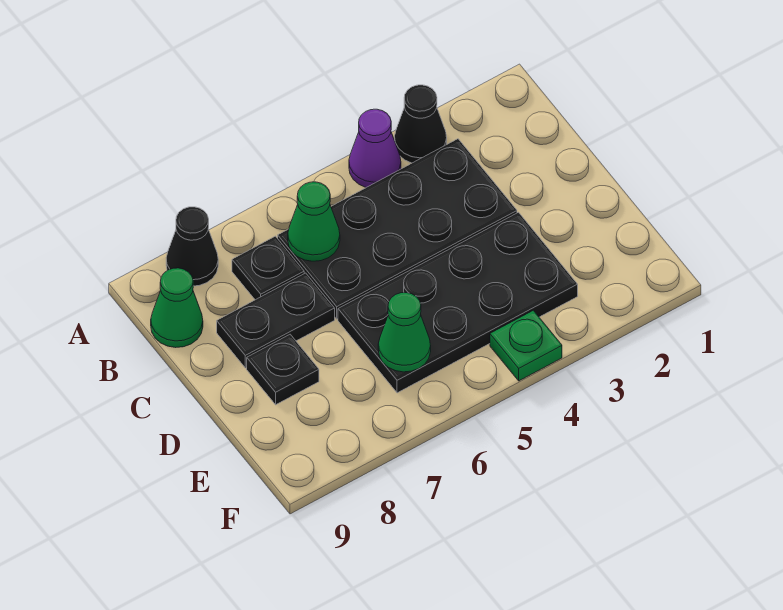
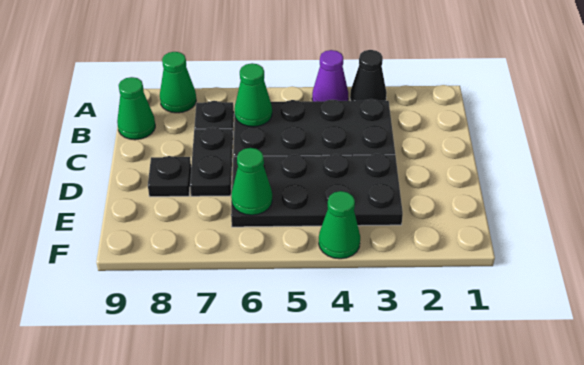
black 1x1 cone [166,207,218,286] -> green 1x1 cone [160,52,196,113]
black 1x2 plate [217,273,335,368] -> black 1x2 plate turned to [190,127,233,196]
green 1x1 plate [490,310,562,381] -> green 1x1 cone [319,191,360,259]

